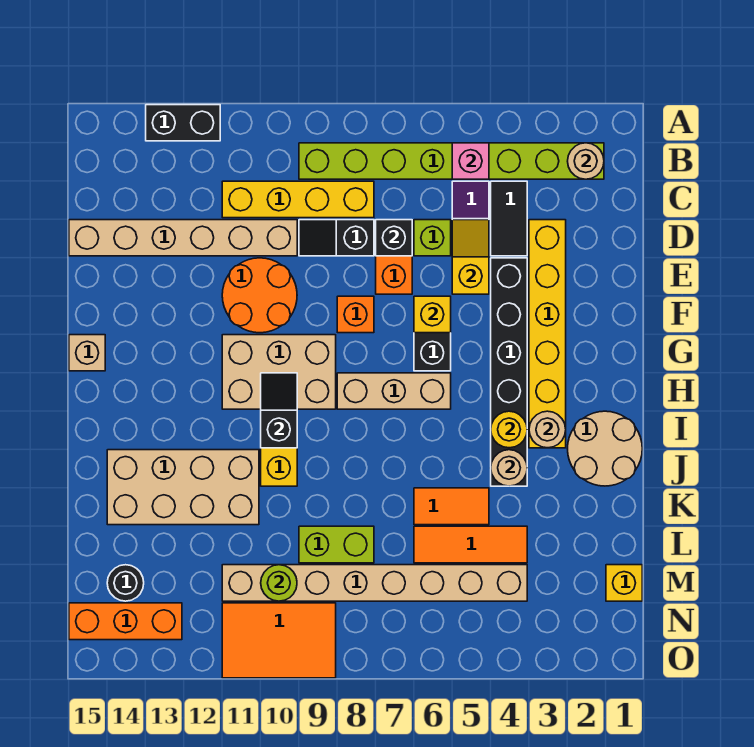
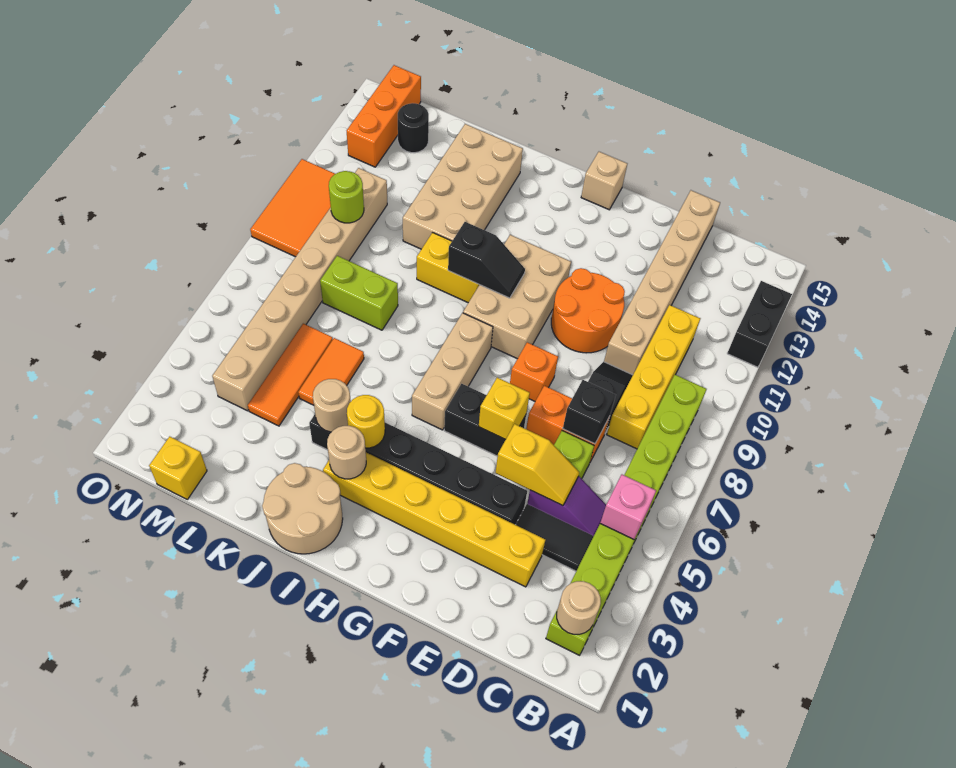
lime 1x2 brick [299,526,374,563] -> lime 1x2 brick turned to [320,256,398,330]

